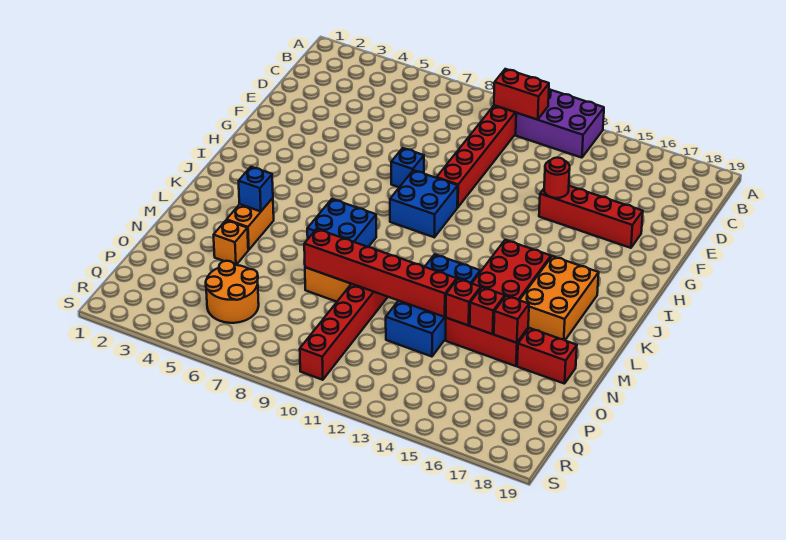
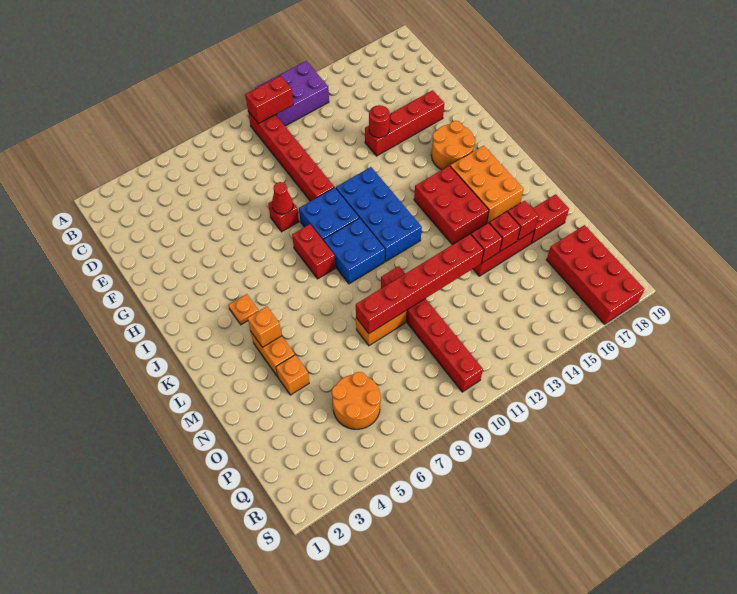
blue 1x1 brick [391,148,424,187] -> red 1x1 brick [268,201,299,232]
none -> red 1x1 cone [272,182,293,214]
none -> orange 2x2 round brick [431,121,476,170]
none -> red 1x2 brick [292,224,335,279]
none -> orange 1x1 plate [229,294,259,325]
blue 2x2 brick [307,199,376,247] -> blue 2x2 brick moved to [324,218,385,284]
blue 1x1 brick [239,167,273,212] -> orange 1x1 brick [248,307,282,348]
blue 2x4 brick [386,254,480,357] -> blue 2x4 brick moved to [336,167,422,261]
none -> red 2x4 brick [547,225,644,324]

